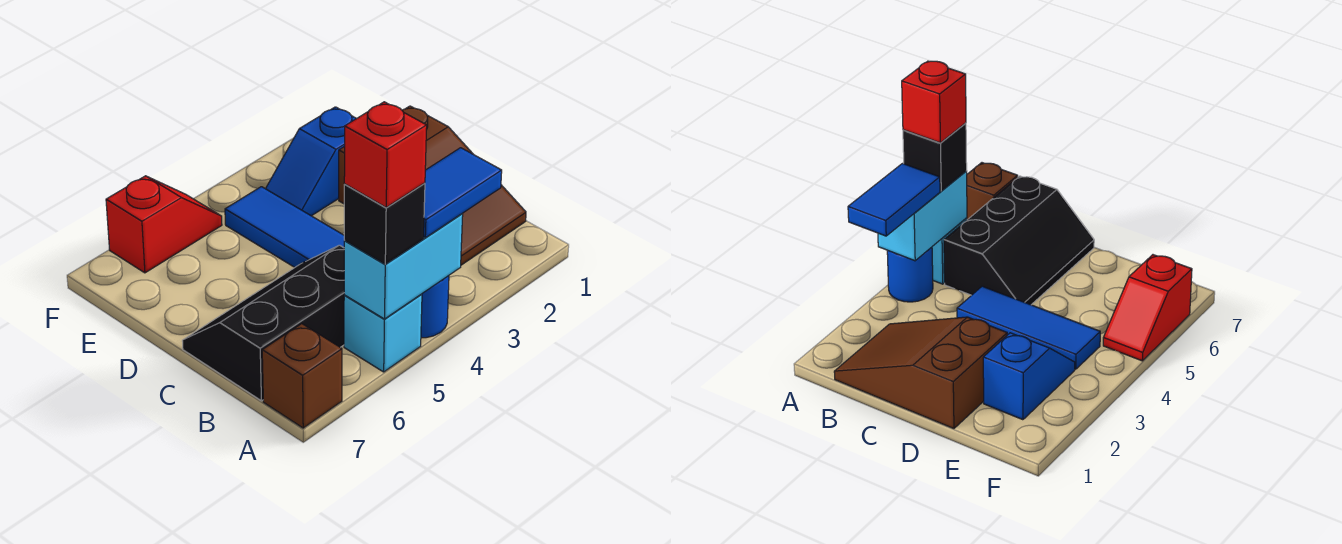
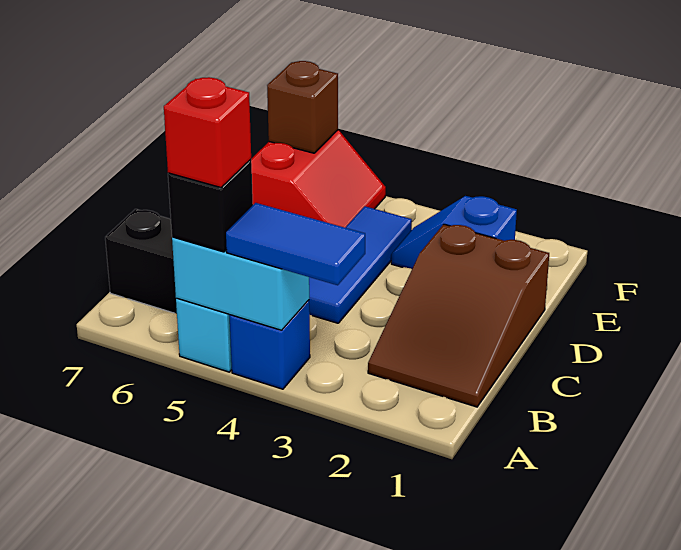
blue 1x1 round brick [421,276,449,338] -> blue 1x1 brick [229,300,310,389]
brown 1x1 brick [262,324,342,428] -> brown 1x1 brick moved to [267,61,338,153]
red 1x2 slope [106,176,222,273] -> red 2x2 slope [251,130,386,228]

